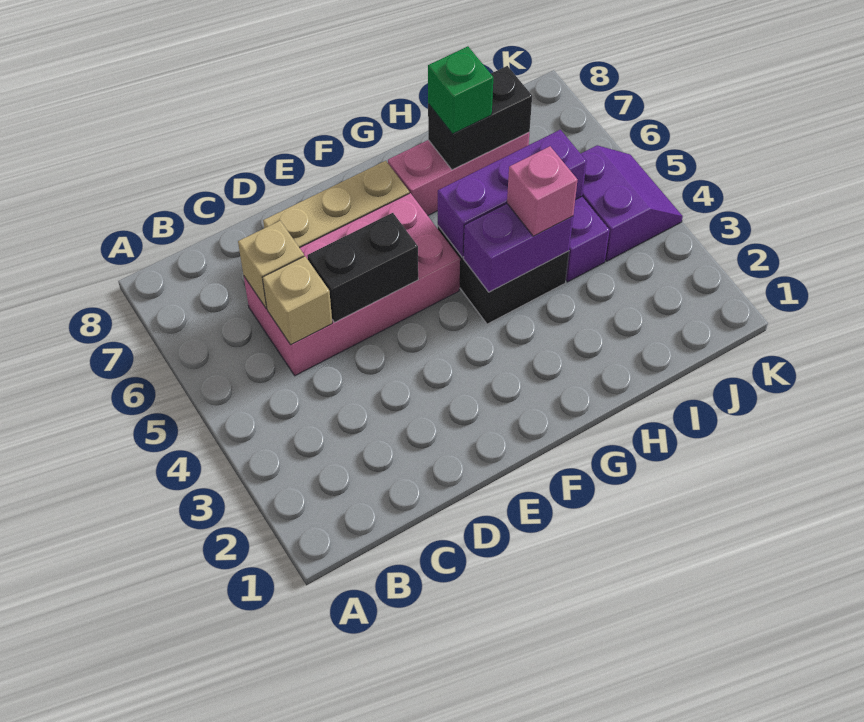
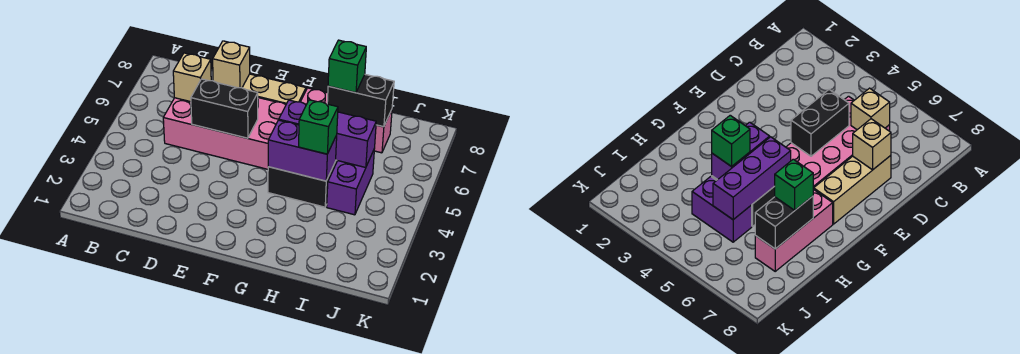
tan 1x1 brick [263,256,332,345] -> tan 1x1 brick moved to [213,41,250,88]
pink 1x1 brick [507,146,577,236] -> green 1x1 brick [299,100,338,154]
purple 2x2 slope [581,146,683,261] -> none

